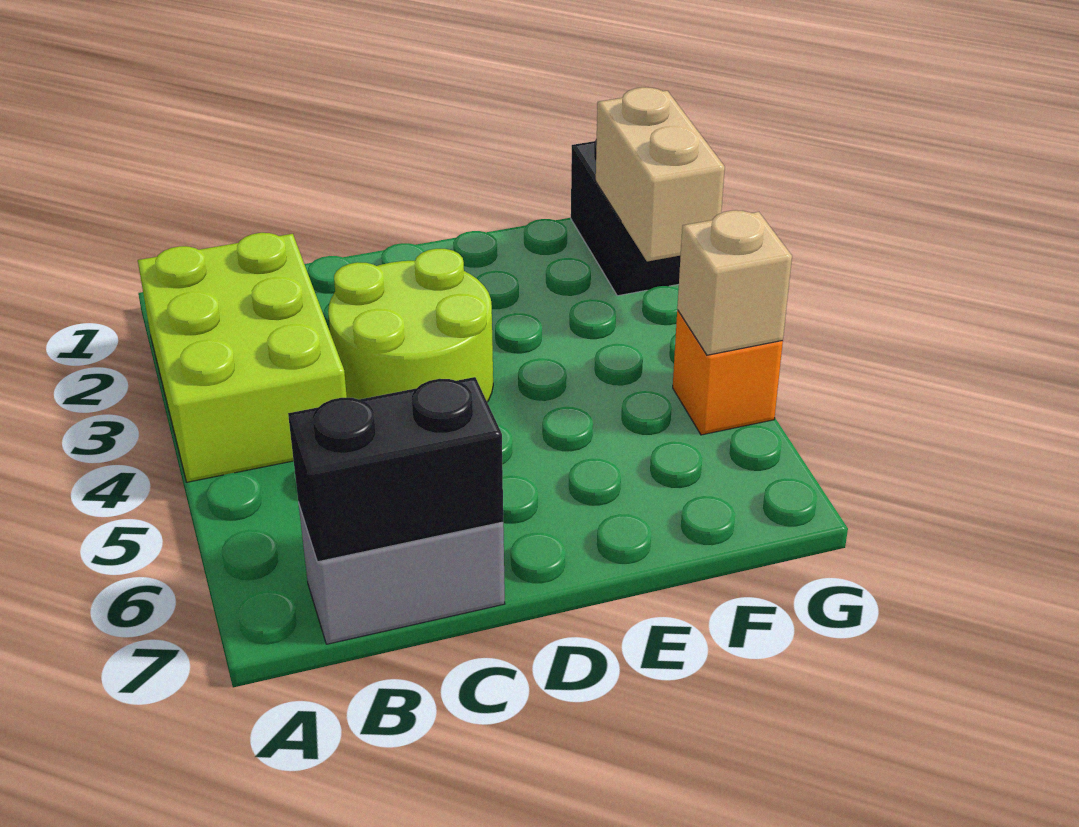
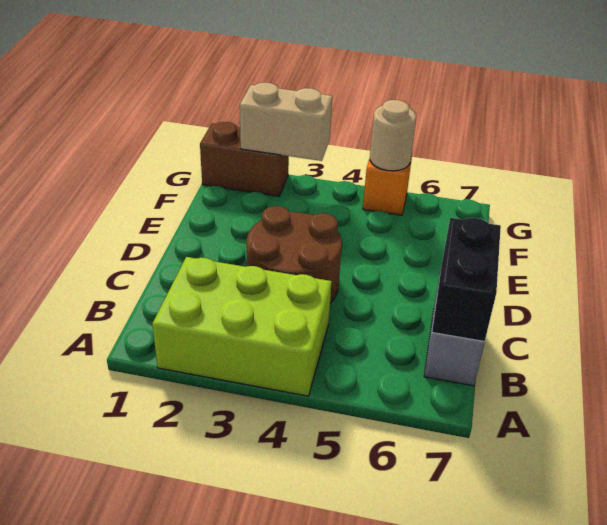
lime 2x2 round brick [328,249,493,402] -> brown 2x2 round brick [247,206,342,303]
black 1x2 brick [571,138,681,296] -> brown 1x2 brick [200,122,289,196]
tan 1x1 brick [677,210,792,355] -> tan 1x1 round brick [370,100,416,171]

